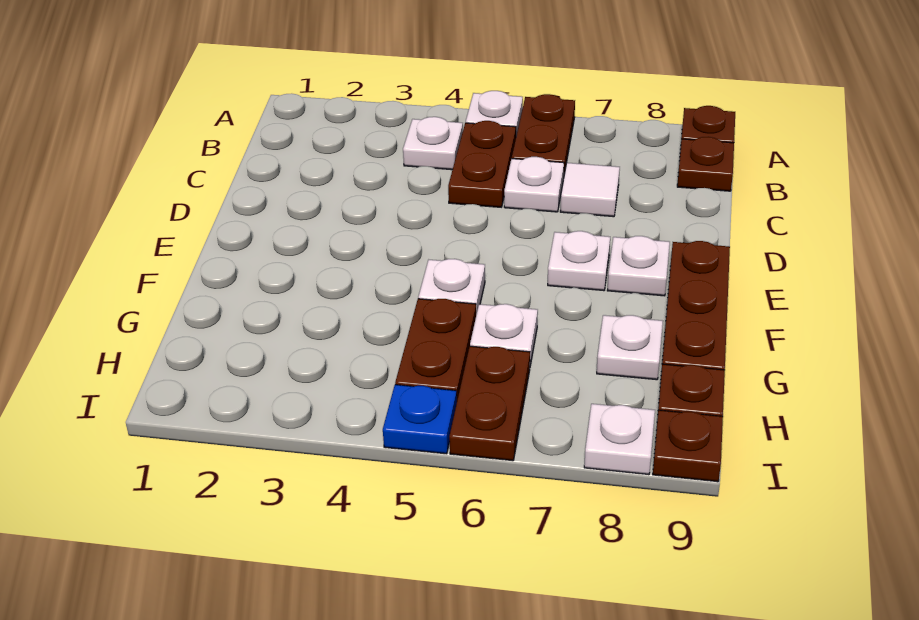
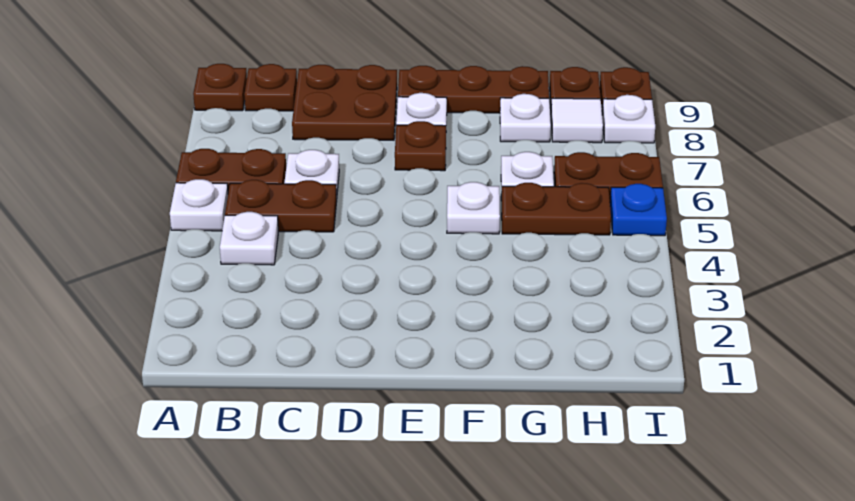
white 1x1 tile [560,163,620,217] -> white 1x1 tile moved to [551,98,603,143]
none -> brown 2x2 plate [292,65,397,140]
white 1x1 plate [548,231,610,291] -> brown 1x1 plate [395,121,446,171]

